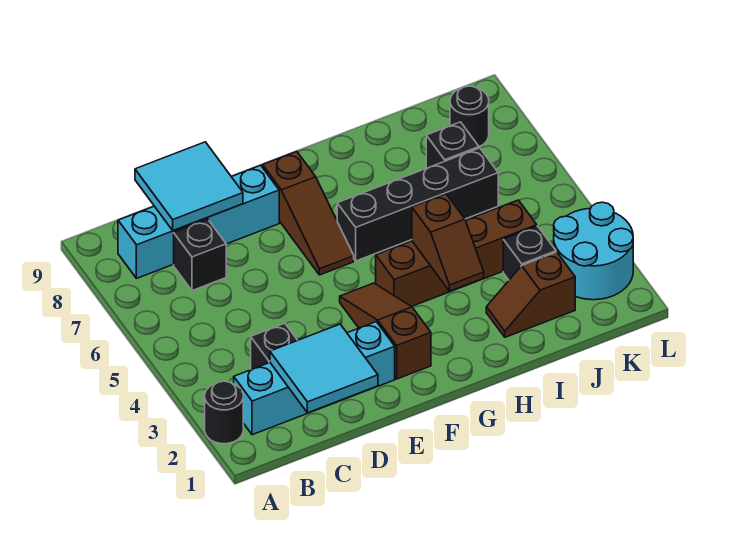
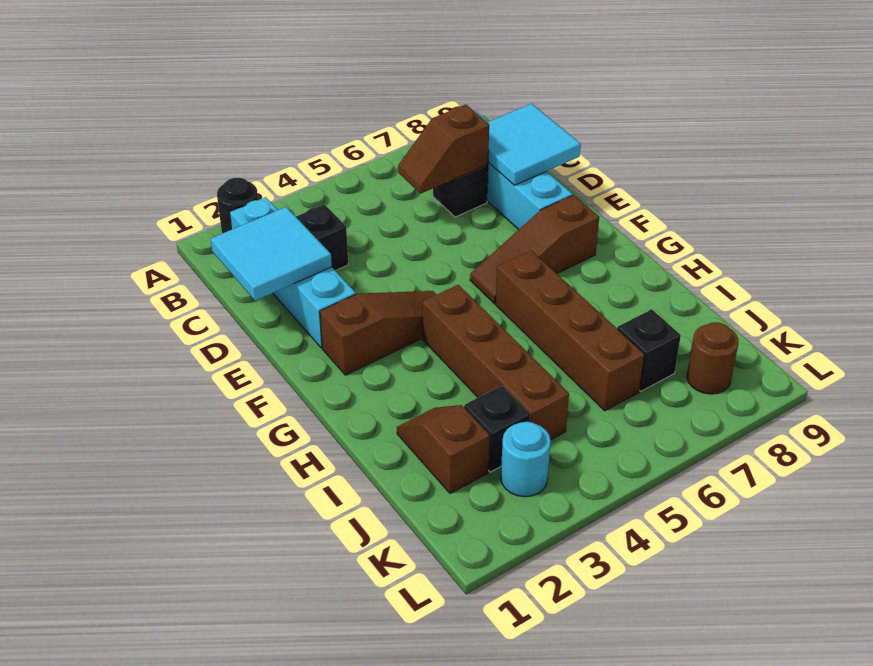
black 1x4 brick [337,148,498,261] -> brown 1x4 brick [495,251,644,411]
brown 1x2 slope [412,194,484,291] -> brown 1x2 slope moved to [398,105,489,194]
cyan 2x2 round brick [554,202,633,300] -> cyan 1x1 round brick [501,422,551,497]
black 1x1 round brick [450,86,489,147] -> brown 1x1 round brick [687,322,739,394]

